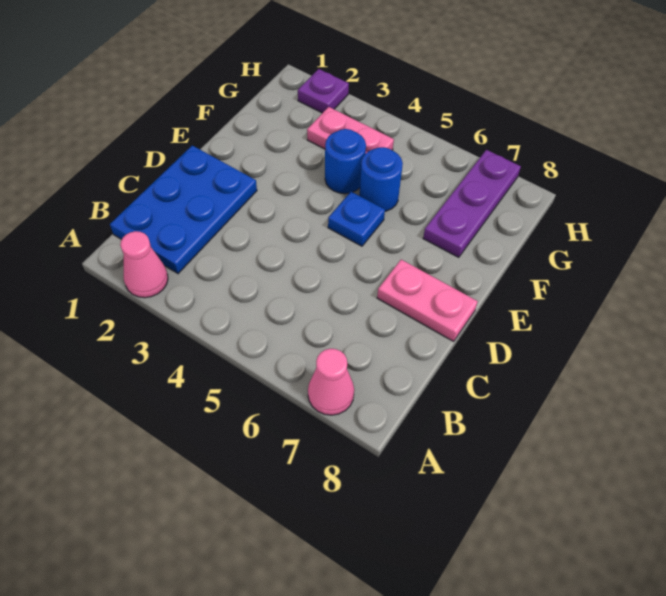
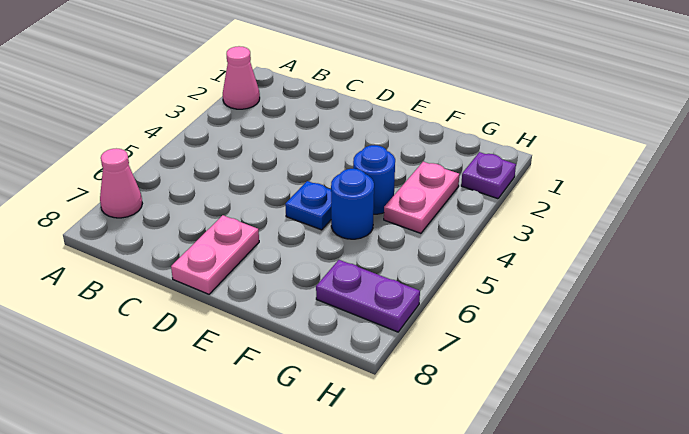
blue 2x3 plate [110,146,257,274] -> none
purple 1x3 plate [423,150,521,257] -> purple 1x2 plate [316,260,420,332]

